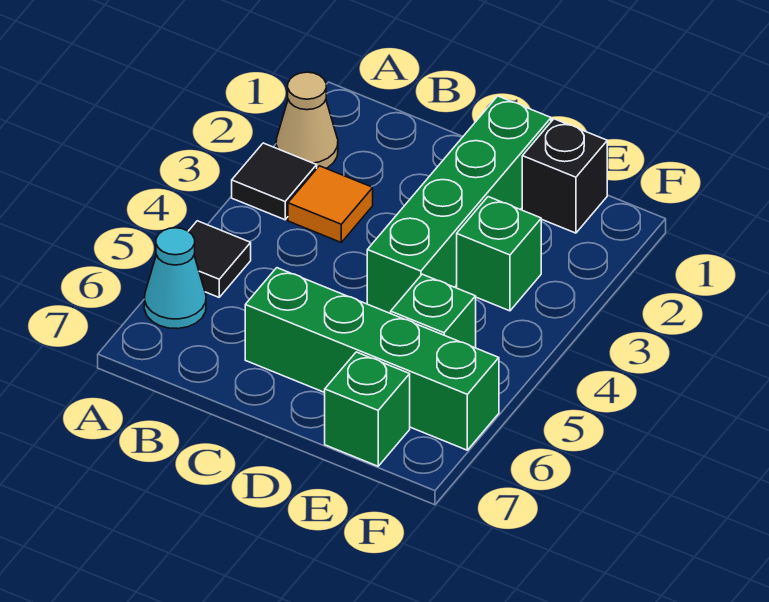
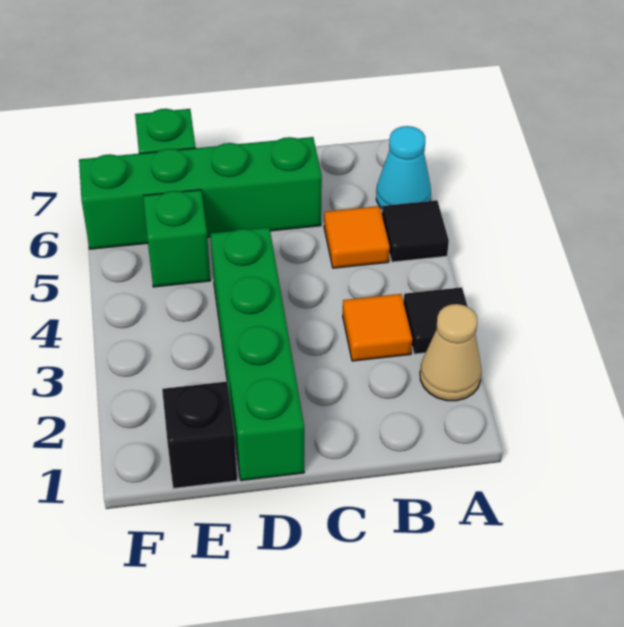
none -> orange 1x1 tile [324,206,390,268]
green 1x1 brick [457,197,541,311] -> none

